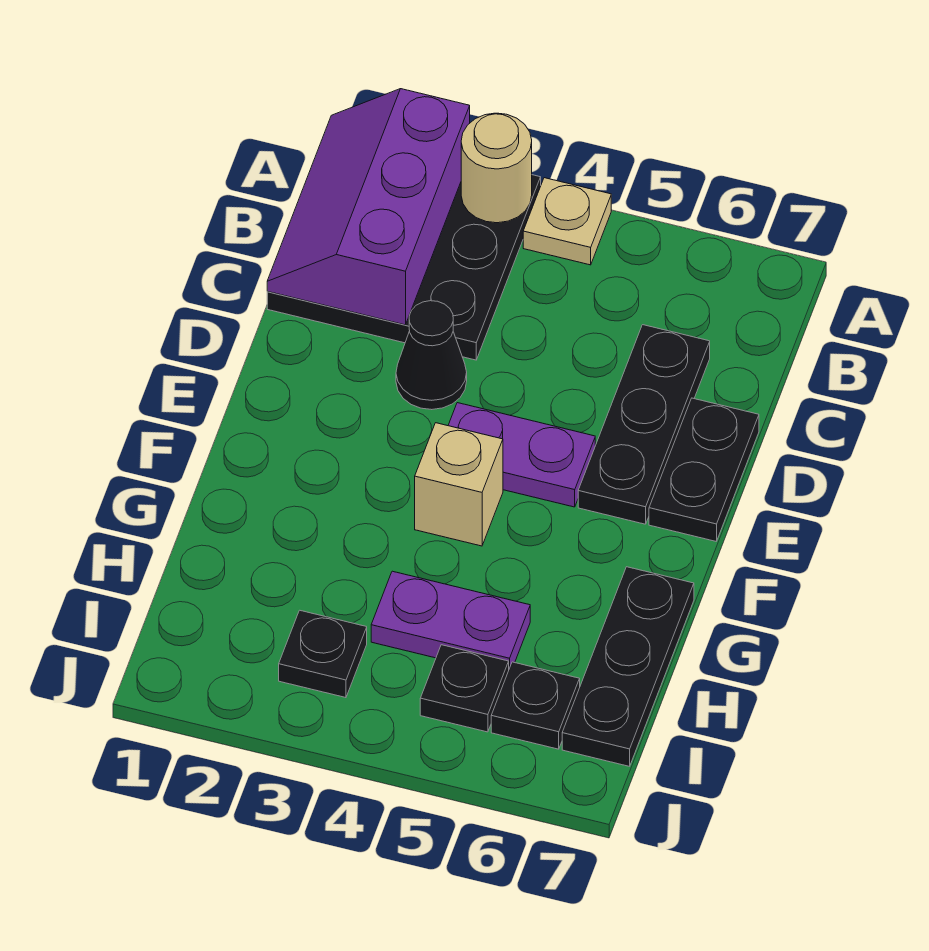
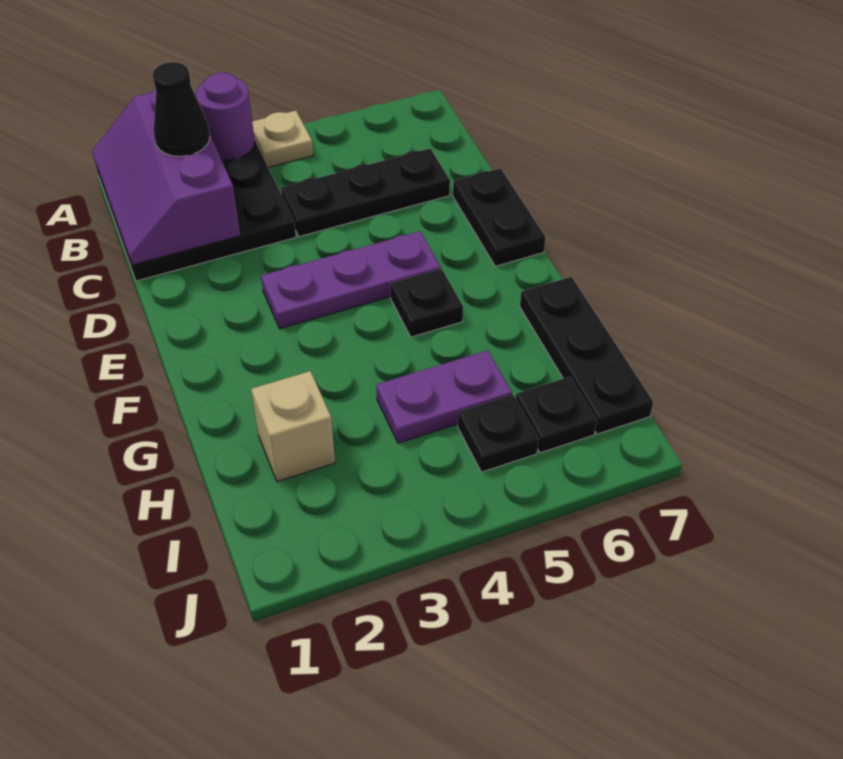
tan 1x1 round brick [461,113,532,223] -> purple 1x1 round brick [196,73,255,160]
black 1x3 plate [578,325,710,524] -> black 1x3 plate turned to [281,148,450,237]
black 1x1 cone [396,301,467,410] -> black 1x1 cone moved to [153,62,210,157]
purple 1x2 plate [448,403,595,507] -> purple 1x3 plate [261,231,441,329]
tan 1x1 brick [415,423,503,546] -> tan 1x1 brick moved to [251,371,335,482]
black 1x1 plate [279,610,367,698] -> black 1x1 plate moved to [390,269,463,337]

